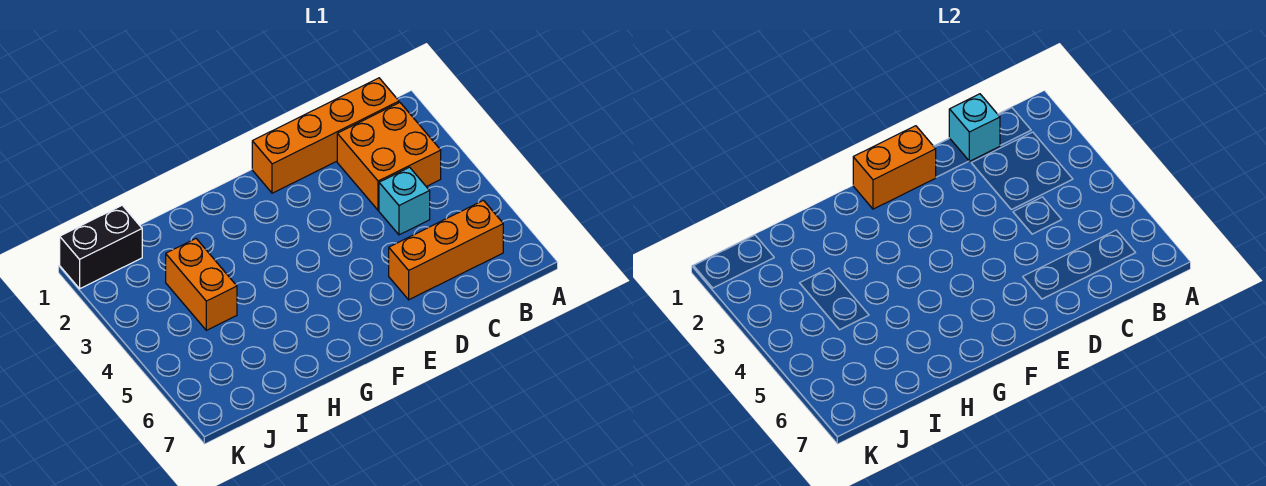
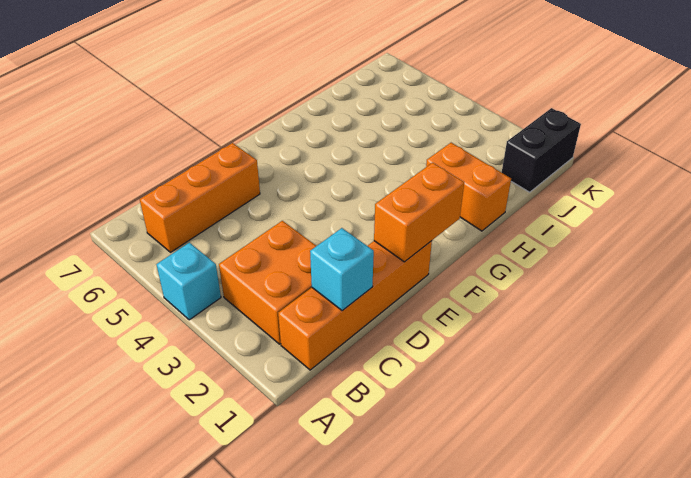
cyan 1x1 brick [379,167,430,235] -> cyan 1x1 brick moved to [156,242,221,320]
orange 1x2 brick [166,239,237,330] -> orange 1x2 brick moved to [426,143,511,231]

